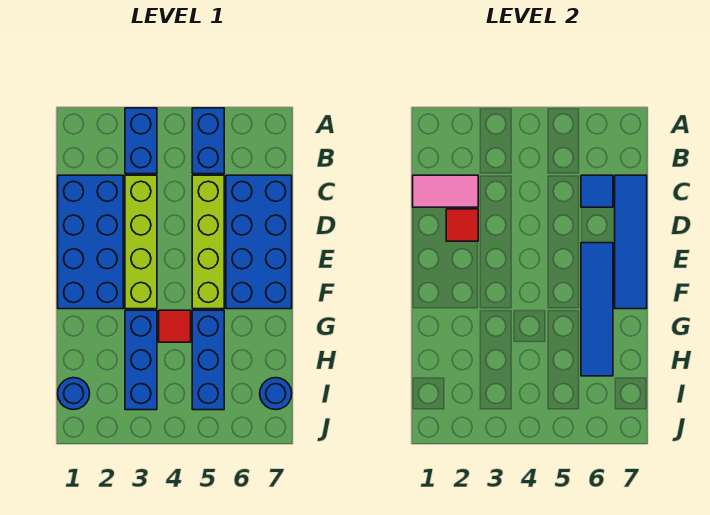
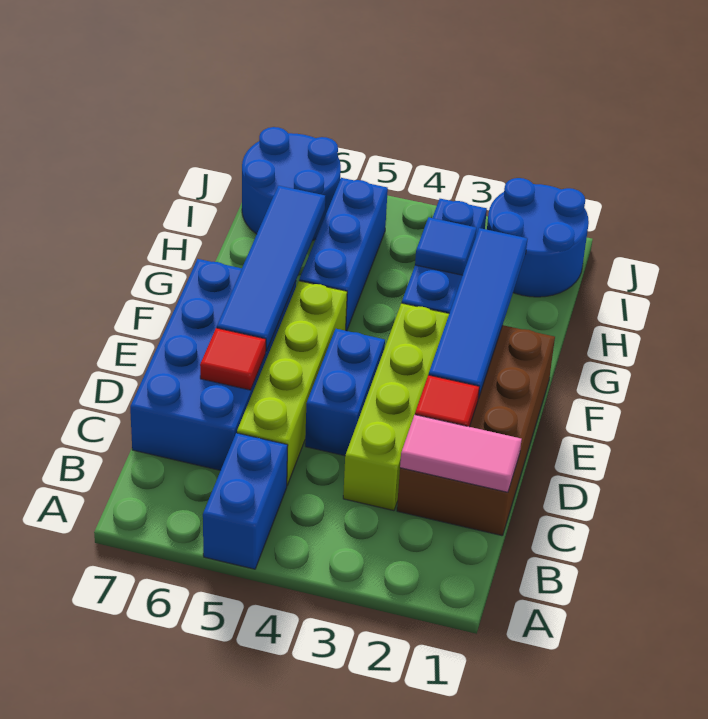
blue 1x2 brick [125,108,157,174] -> blue 1x2 brick moved to [305,329,385,456]
blue 2x4 brick [58,175,123,309] -> brown 2x4 brick [397,325,555,536]
blue 1x1 tile [581,175,613,207] -> blue 1x1 tile moved to [415,217,476,275]
blue 1x4 tile [615,175,647,309] -> blue 1x4 tile moved to [429,228,527,399]
red 1x1 tile [159,310,191,342] -> red 1x1 tile moved to [200,328,266,390]
blue 1x1 round brick [58,378,90,410] -> blue 2x2 round brick [487,178,589,297]
blue 1x1 round brick [260,378,292,410] -> blue 2x2 round brick [242,127,341,240]

